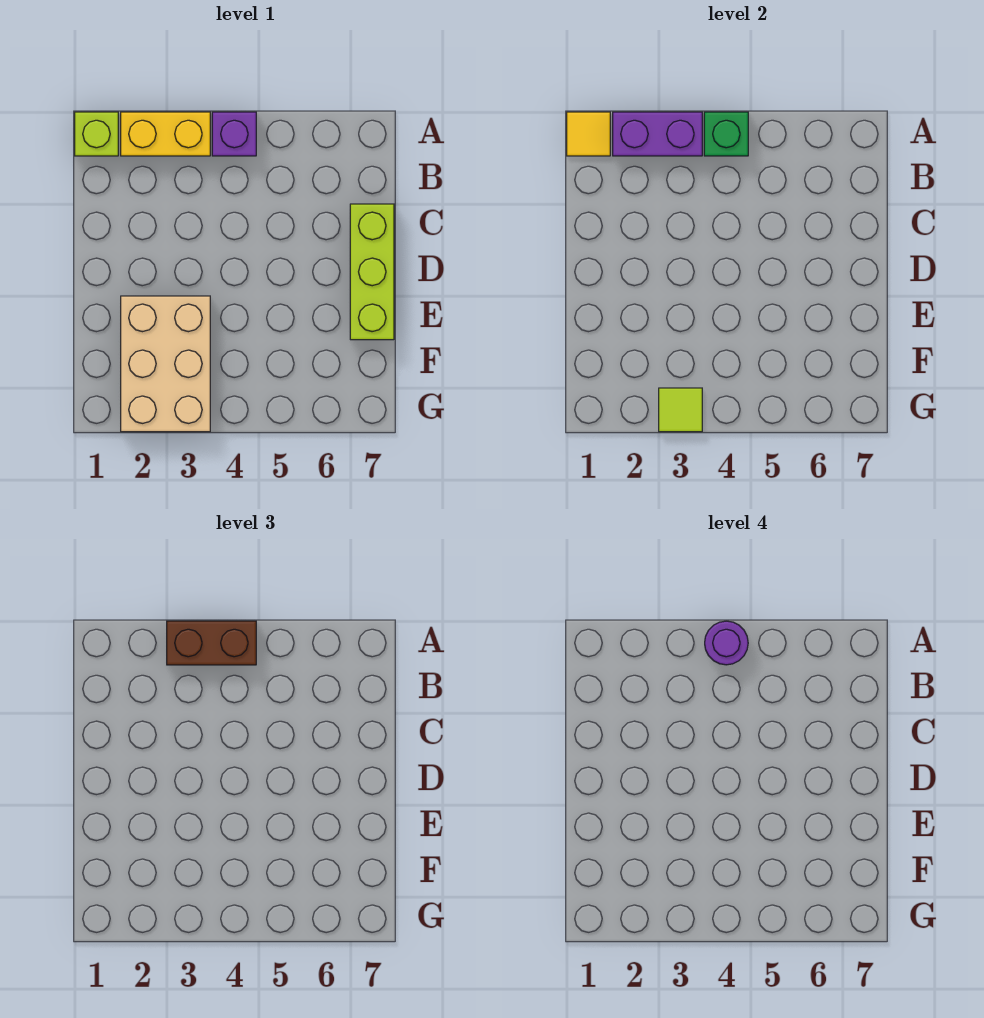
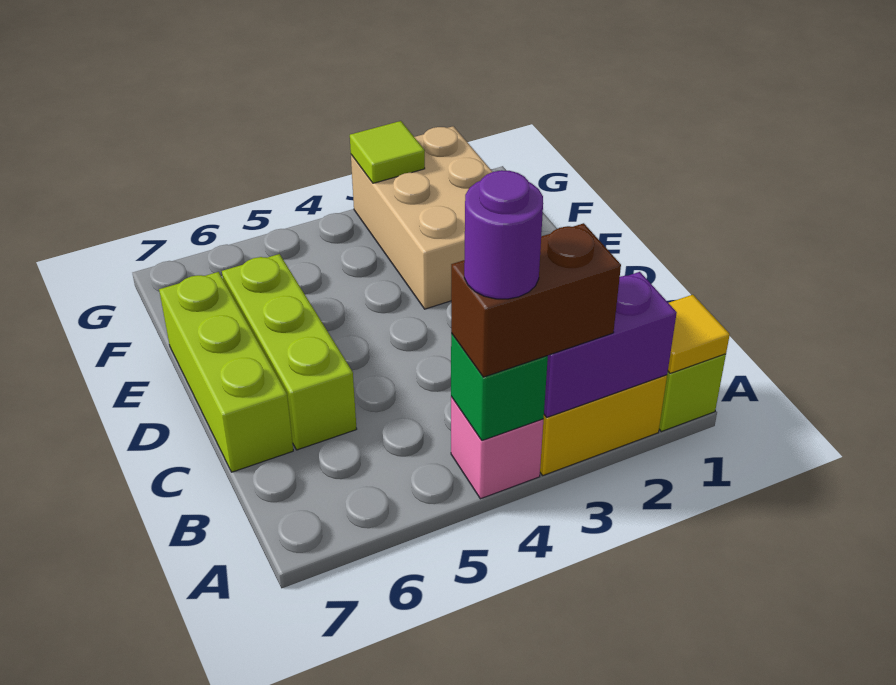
purple 1x1 brick [212,112,256,156] -> pink 1x1 brick [451,397,543,499]
none -> lime 1x3 brick [222,254,357,450]

